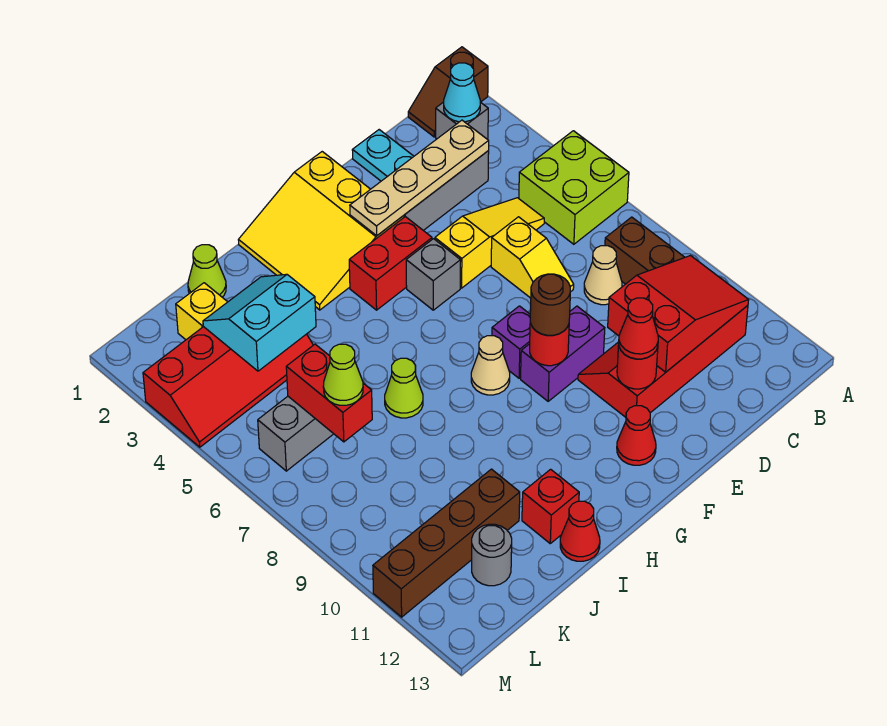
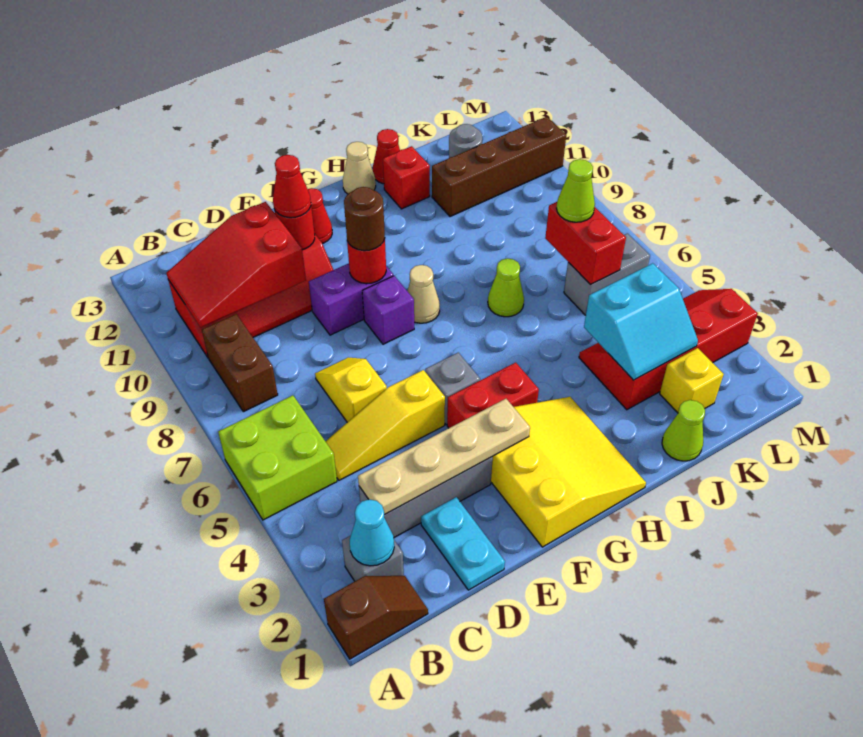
tan 1x1 cone [584,246,622,305] -> tan 1x1 cone moved to [343,142,376,194]

